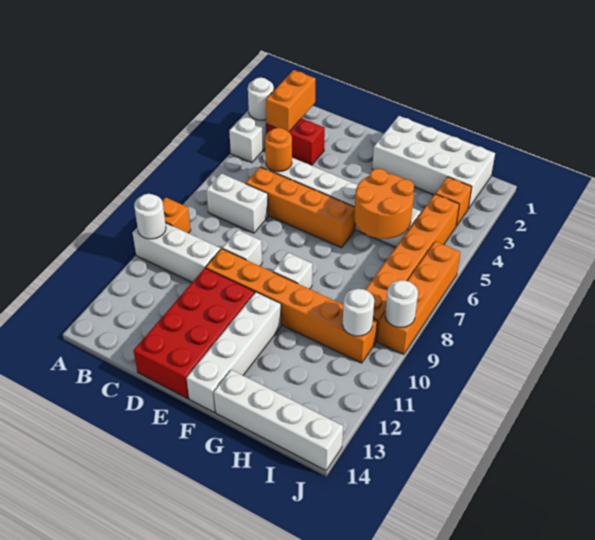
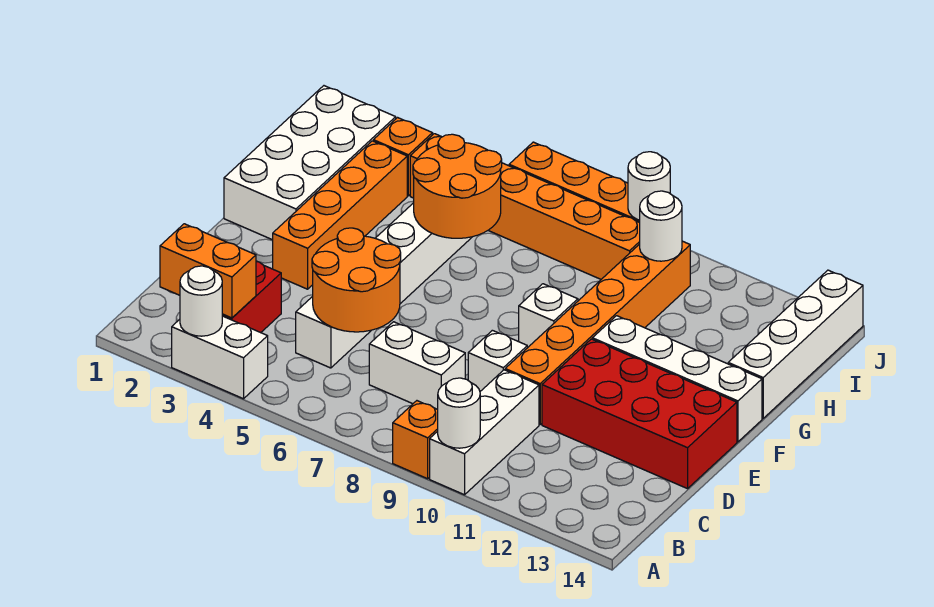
white 1x2 brick [206,173,268,233] -> white 1x2 brick turned to [369,322,465,409]
orange 1x1 round brick [265,128,292,172] -> orange 2x2 round brick [312,228,401,332]
orange 1x4 brick [246,167,355,248] -> orange 1x4 brick moved to [273,141,407,289]

